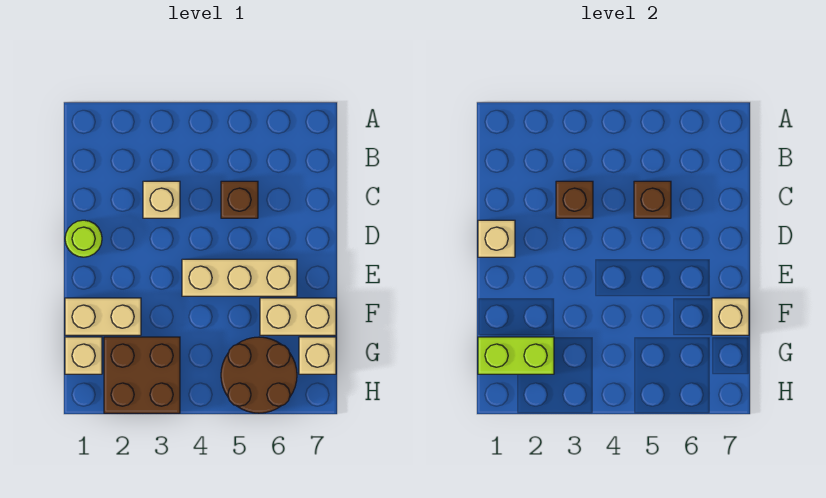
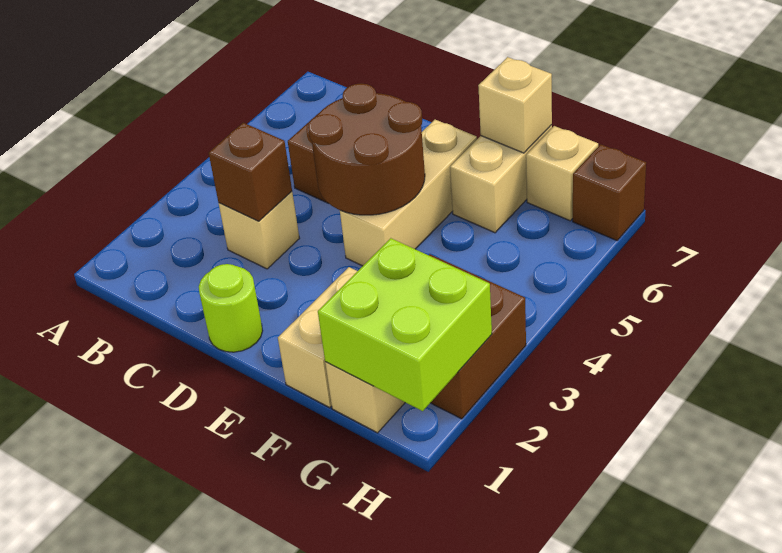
brown 1x1 brick [634,181,671,218] -> brown 1x1 brick moved to [573,144,646,241]
tan 1x1 brick [478,220,515,257] -> none
lime 1x2 brick [478,337,554,374] -> lime 2x2 brick [318,238,492,411]
brown 2x2 round brick [221,337,297,413] -> brown 2x2 round brick moved to [308,83,425,215]

